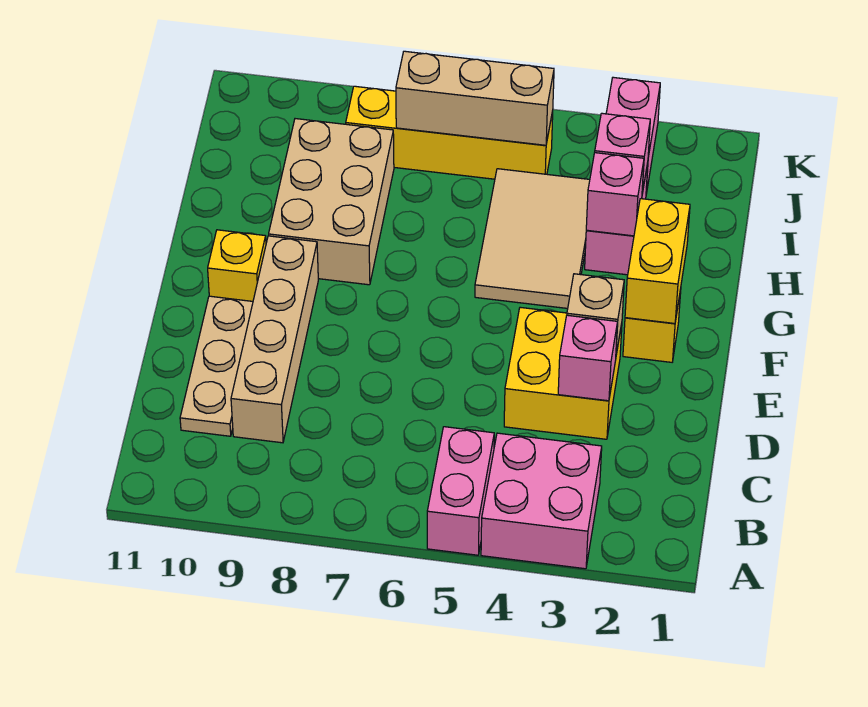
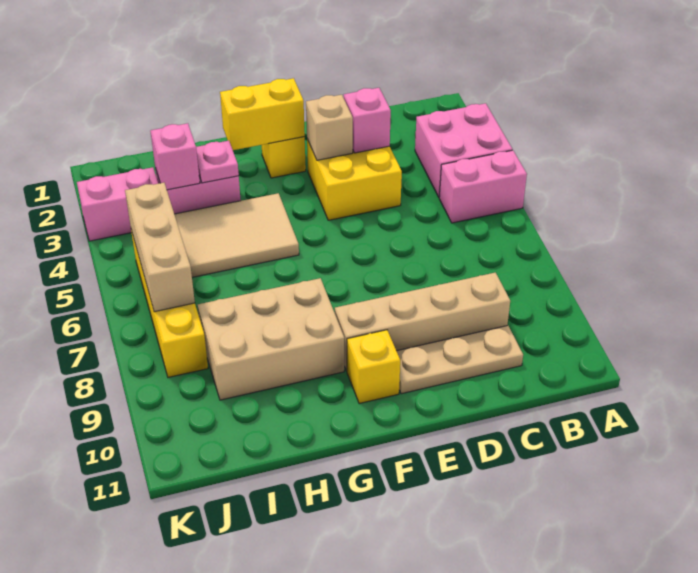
pink 1x1 brick [586,153,644,236] -> pink 1x1 plate [196,141,239,183]

